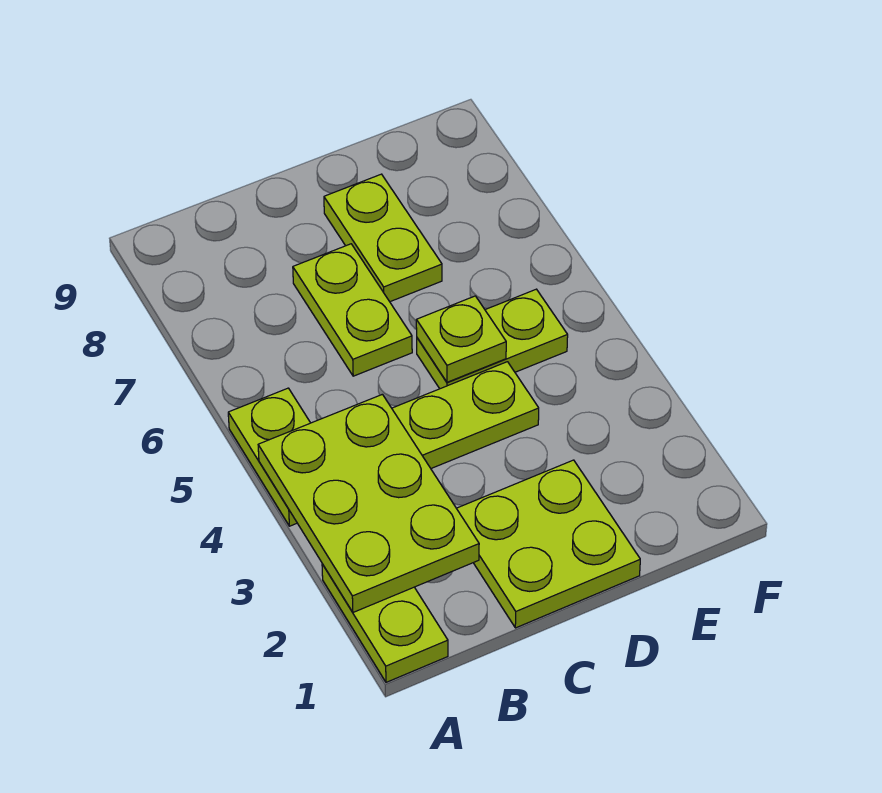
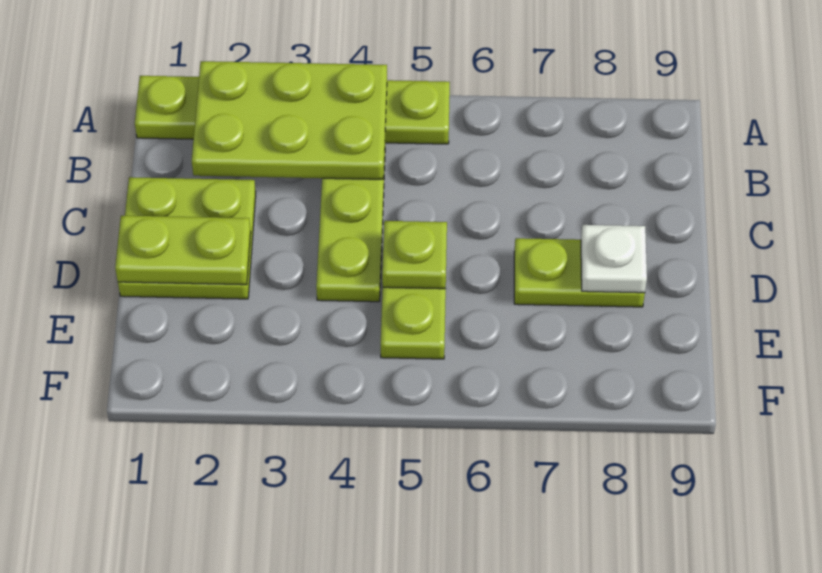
lime 1x2 plate [293,244,412,376] -> lime 1x2 plate moved to [115,216,251,285]
none -> white 1x1 plate [581,225,647,293]

